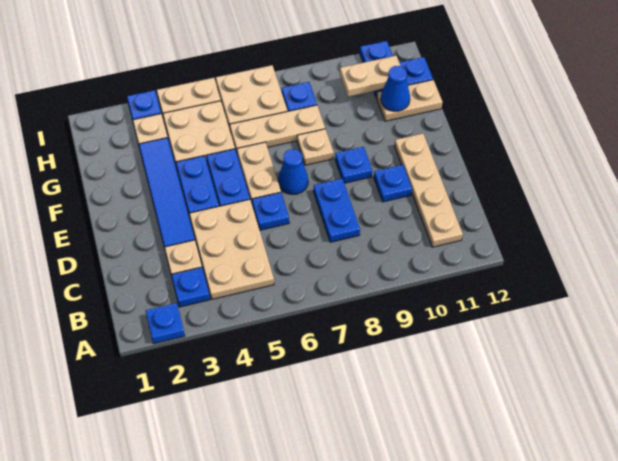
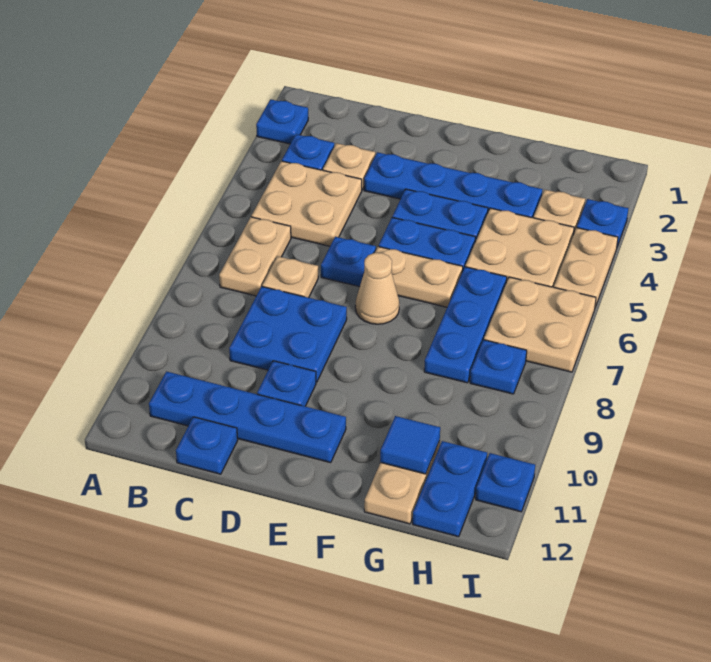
tan 2x3 plate [189,199,274,299] -> tan 2x2 plate [251,161,362,246]
tan 1x4 plate [395,133,463,247] -> blue 1x4 plate [149,372,346,463]
blue 1x2 plate [314,179,360,242] -> blue 2x2 plate [229,287,347,382]
blue 1x4 tile [139,138,195,248] -> blue 1x4 plate [364,152,542,218]
blue 1x1 cone [278,149,308,195] -> tan 1x1 cone [355,253,400,324]
blue 1x1 plate [335,147,372,183] -> blue 1x1 plate moved to [176,417,238,474]
tan 1x1 plate [297,129,334,165] -> tan 1x1 plate moved to [262,256,318,298]
tan 1x3 plate [230,105,325,152] -> blue 1x3 plate [424,267,507,383]
blue 1x1 cone [381,66,410,111] -> blue 1x1 tile [380,416,440,474]
tan 1x2 plate [340,55,400,97] -> tan 1x2 plate moved to [219,217,291,296]

